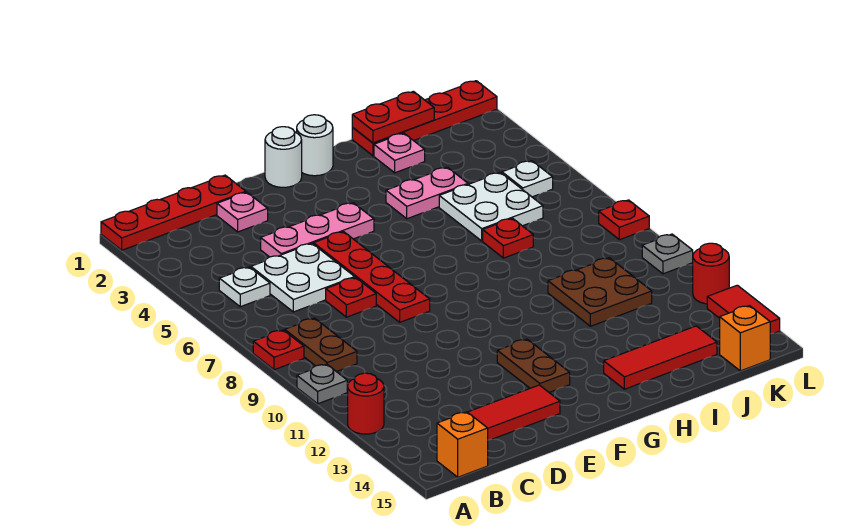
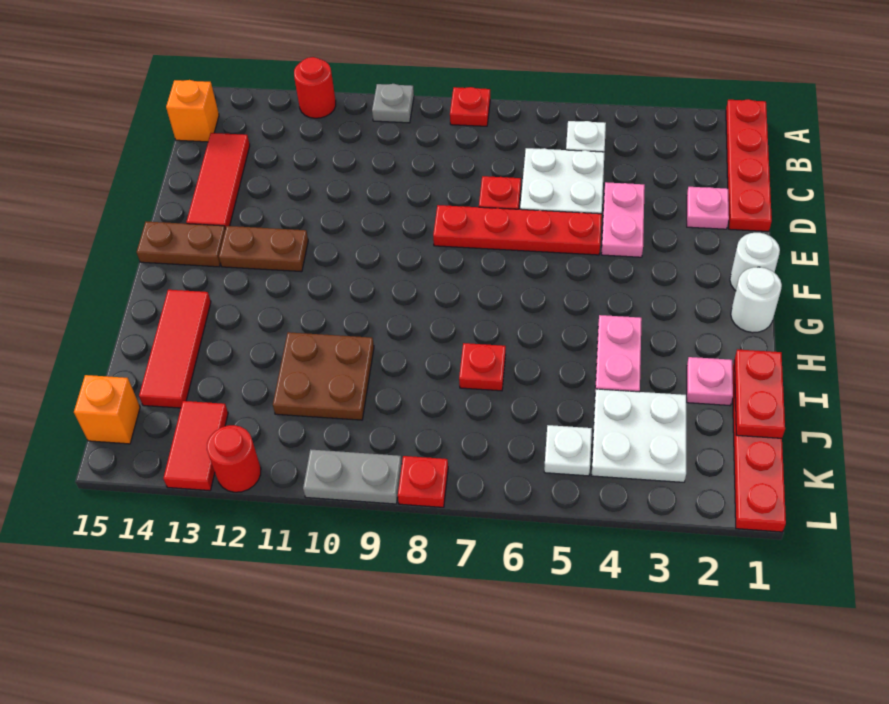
brown 1x2 plate [285,318,357,372] -> brown 1x2 plate moved to [137,222,226,267]
pink 1x3 plate [261,203,374,257] -> pink 1x2 plate [601,182,645,257]
white 2x2 plate [439,173,543,241] -> white 2x2 plate moved to [591,389,686,482]
grey 1x1 plate [642,234,693,274] -> grey 1x2 plate [303,449,402,504]
red 1x2 tile [707,285,780,334] -> red 1x2 tile turned to [163,401,228,491]

